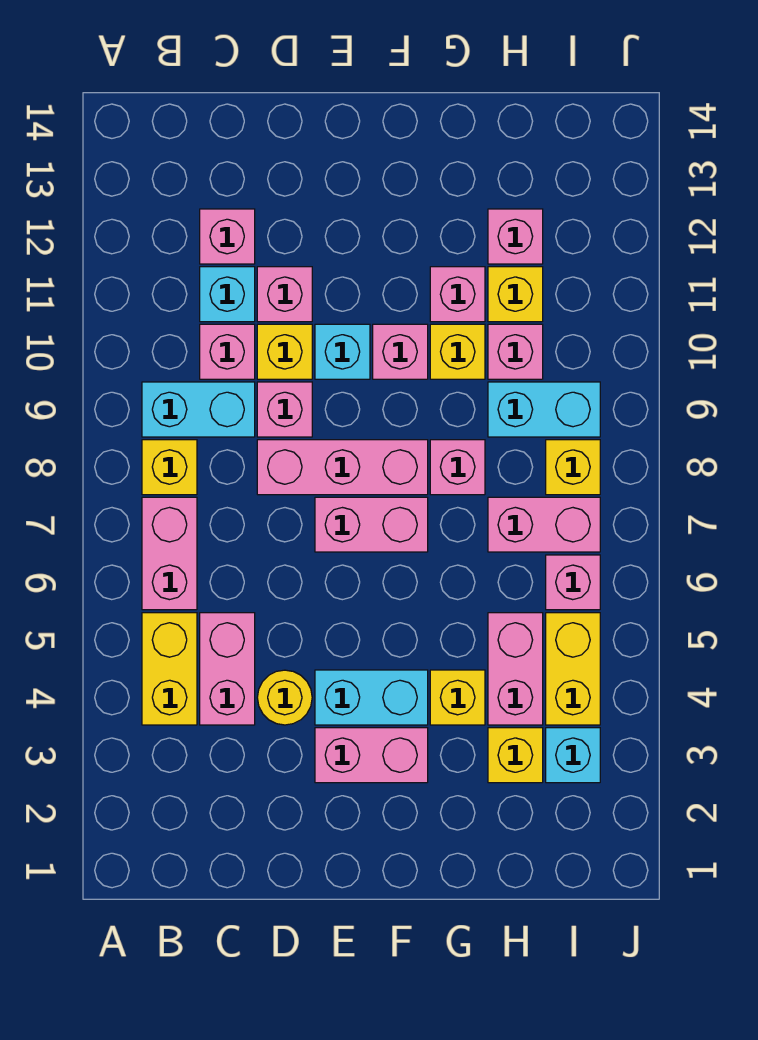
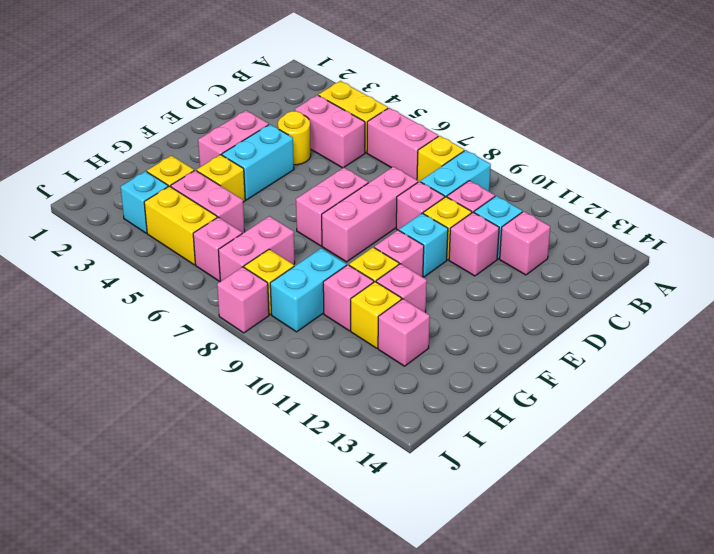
pink 1x1 brick [430,440,485,495] -> pink 1x1 brick moved to [217,267,269,333]

